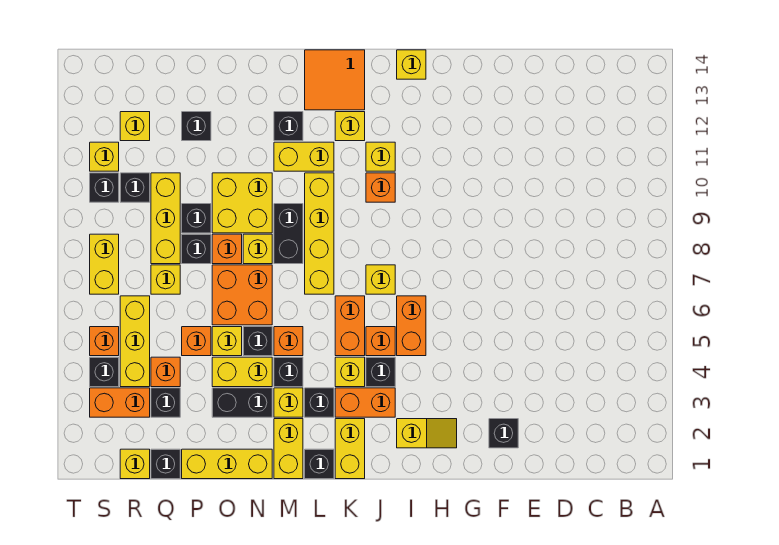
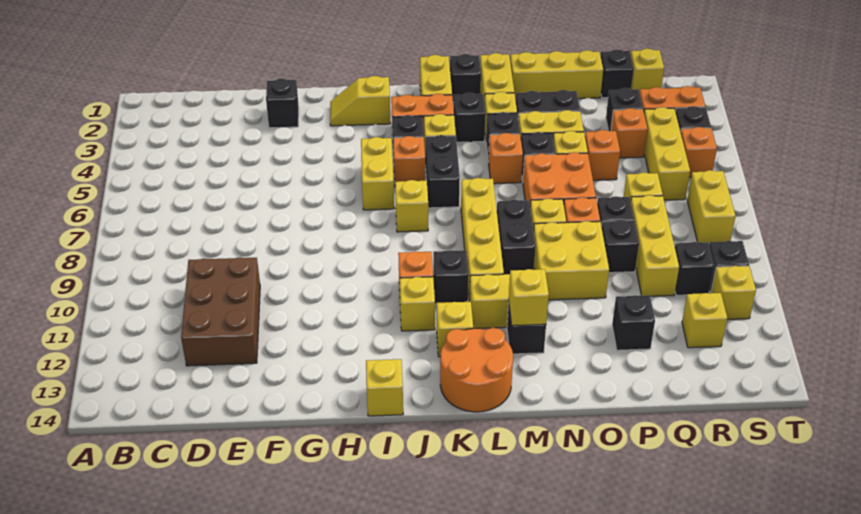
none -> brown 2x3 brick [181,257,260,366]
orange 1x2 brick [397,296,426,356] -> yellow 1x2 brick [361,137,394,210]
orange 1x2 brick [335,296,365,356] -> black 1x2 brick [425,135,460,208]
none -> black 1x1 brick [433,250,469,304]
orange 2x2 tile [305,50,365,110] -> orange 2x2 round brick [440,328,513,412]
none -> yellow 1x1 brick [509,269,549,326]

